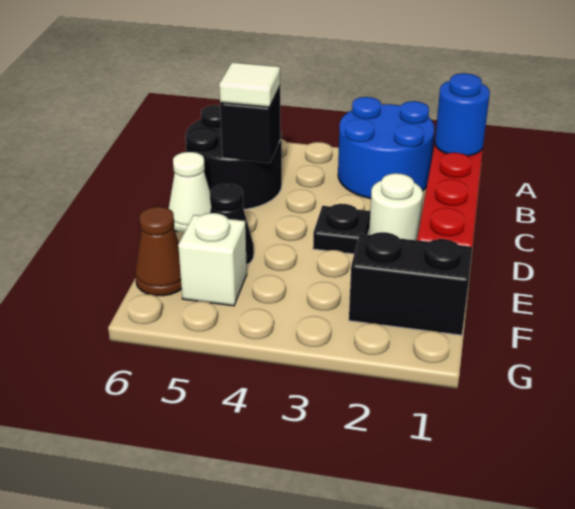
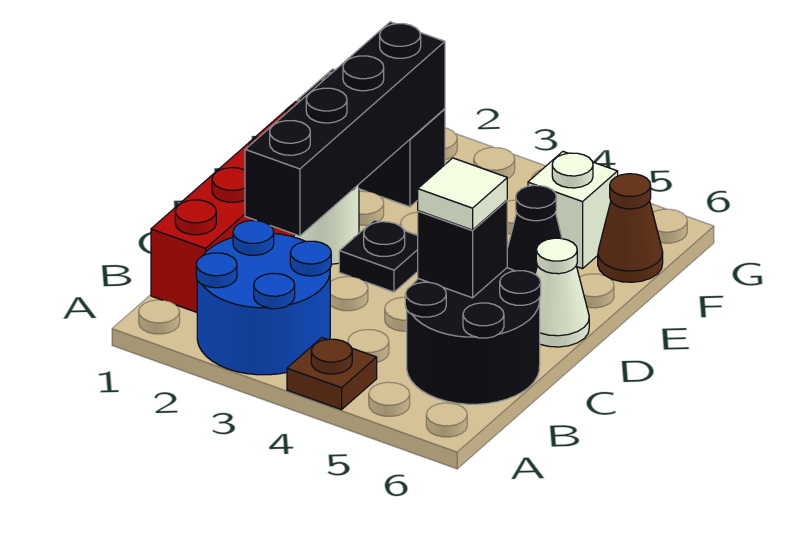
none -> brown 1x1 plate [287,338,377,410]
blue 1x1 round brick [435,73,490,156] -> none
none -> black 1x4 brick [245,22,445,236]

